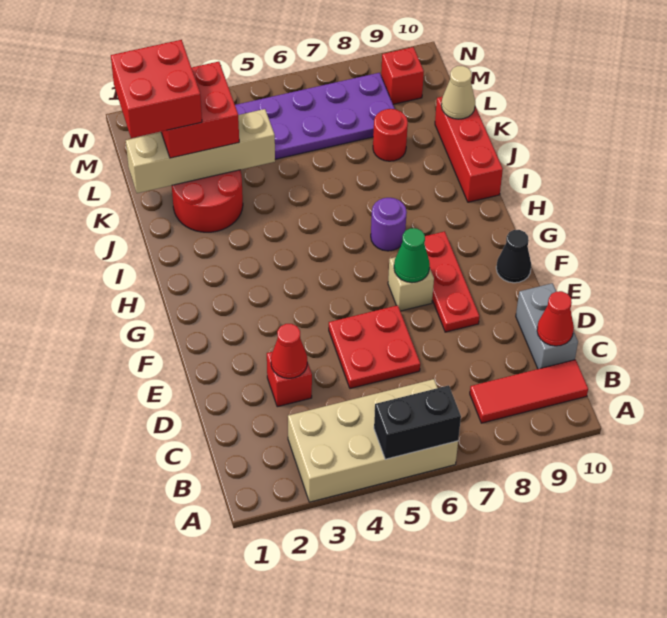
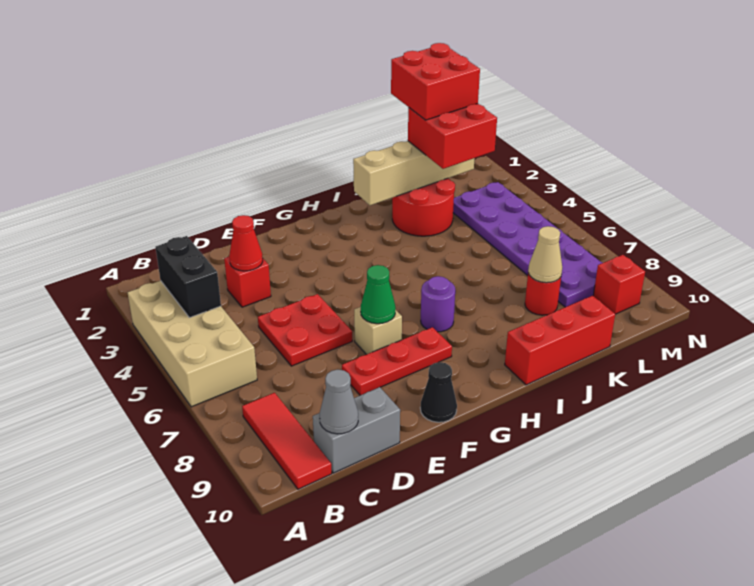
black 1x2 brick [374,385,461,459] -> black 1x2 brick moved to [155,236,221,318]
red 1x1 cone [537,291,574,346] -> grey 1x1 cone [320,370,358,434]
tan 1x4 brick [126,109,275,193] -> tan 1x4 brick turned to [353,141,475,205]
tan 1x1 cone [441,66,475,119] -> tan 1x1 cone moved to [528,226,562,283]

